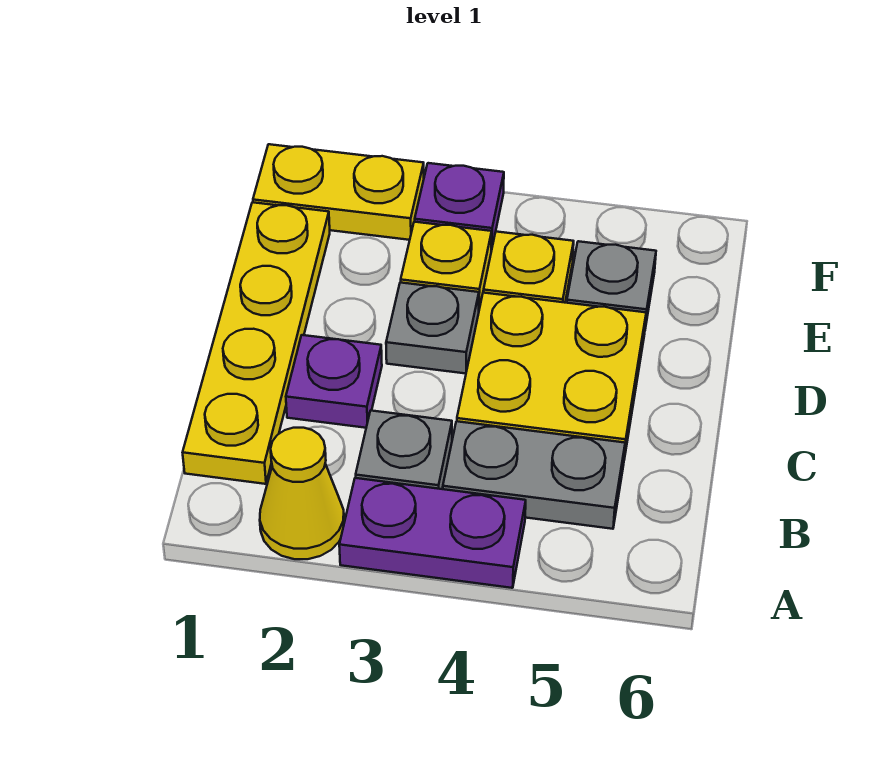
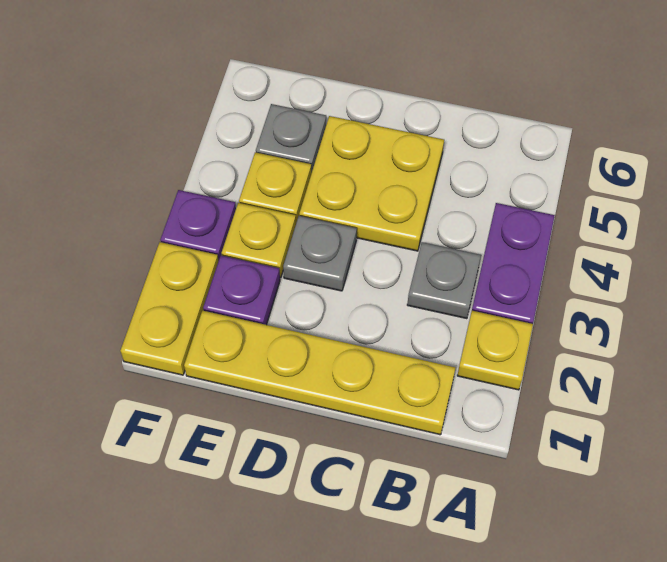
yellow 1x1 cone [260,428,344,559] -> yellow 1x1 plate [457,311,533,390]
grey 1x2 plate [443,421,625,529] -> none
purple 1x1 plate [286,335,382,428] -> purple 1x1 plate moved to [203,256,280,325]

